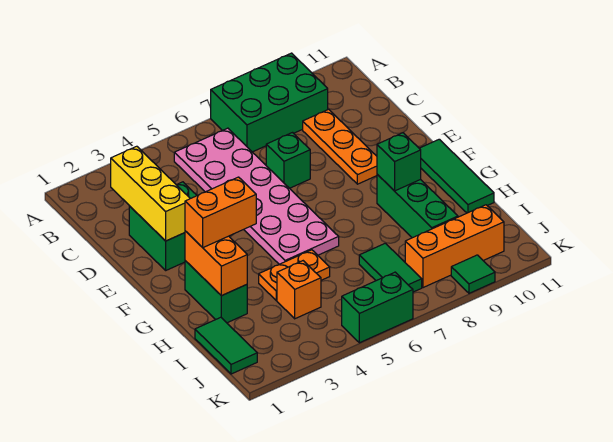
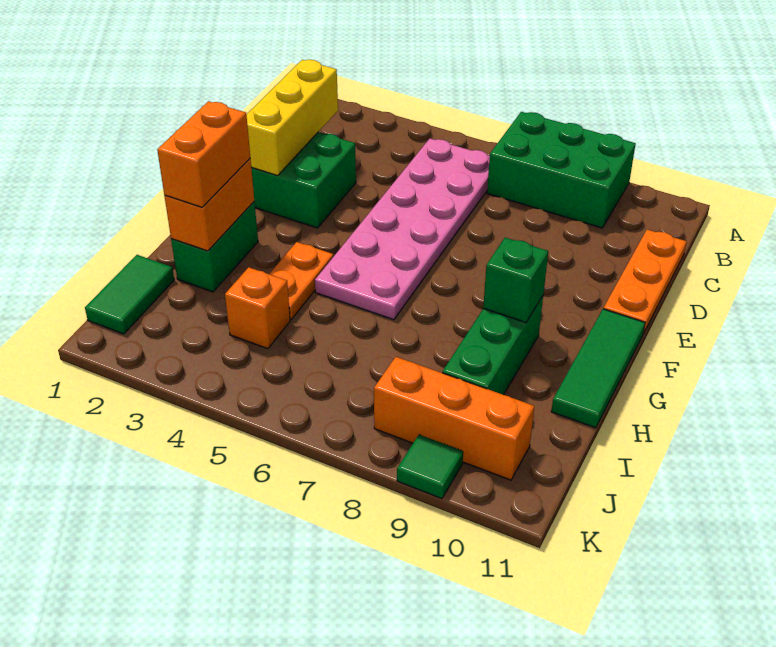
orange 1x3 plate [303,109,377,184] -> orange 1x3 plate moved to [603,230,687,334]
green 1x1 brick [266,133,310,188] -> none
orange 1x2 brick [185,177,256,248] -> orange 1x2 brick turned to [157,101,250,207]
orange 1x2 plate [259,250,330,300] -> orange 1x2 plate turned to [269,242,333,320]
green 1x2 tile [359,243,422,292] -> none
green 1x2 brick [342,272,413,343] -> none

